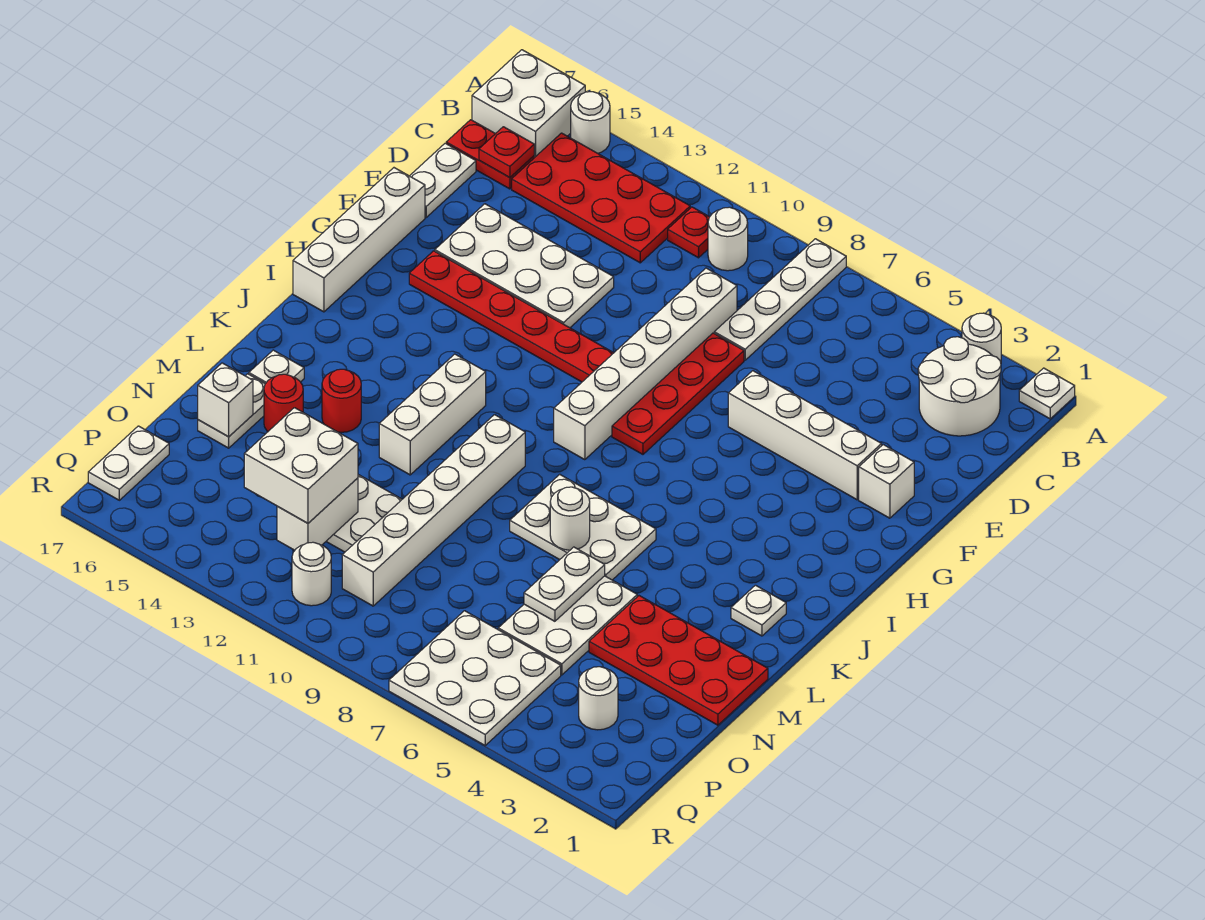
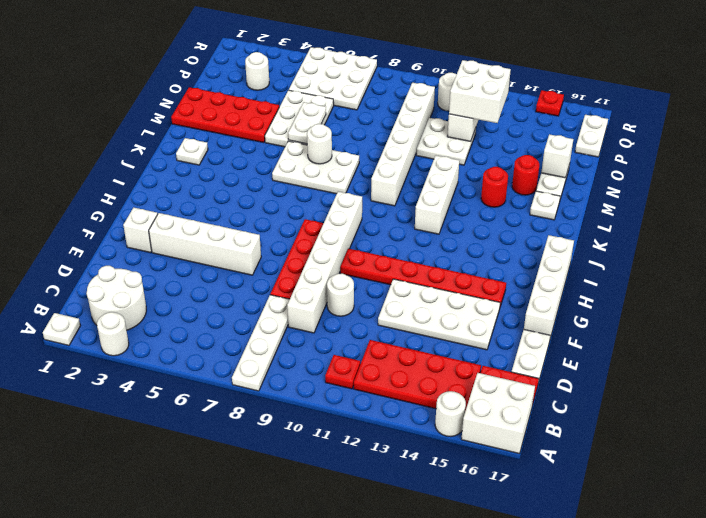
white 1x1 round brick [708,207,748,271] -> white 1x1 round brick moved to [327,274,354,316]
red 1x1 plate [479,127,534,178] -> red 1x1 plate moved to [536,90,564,116]

